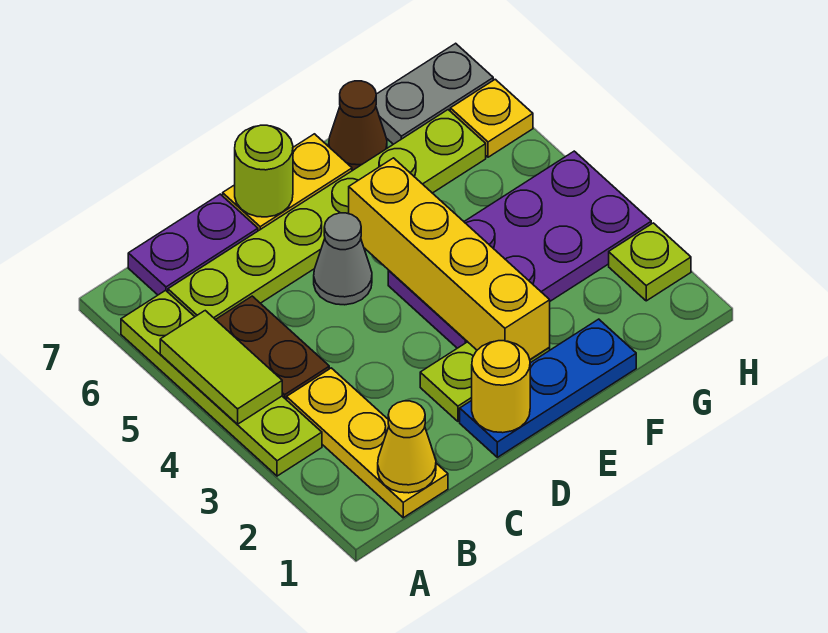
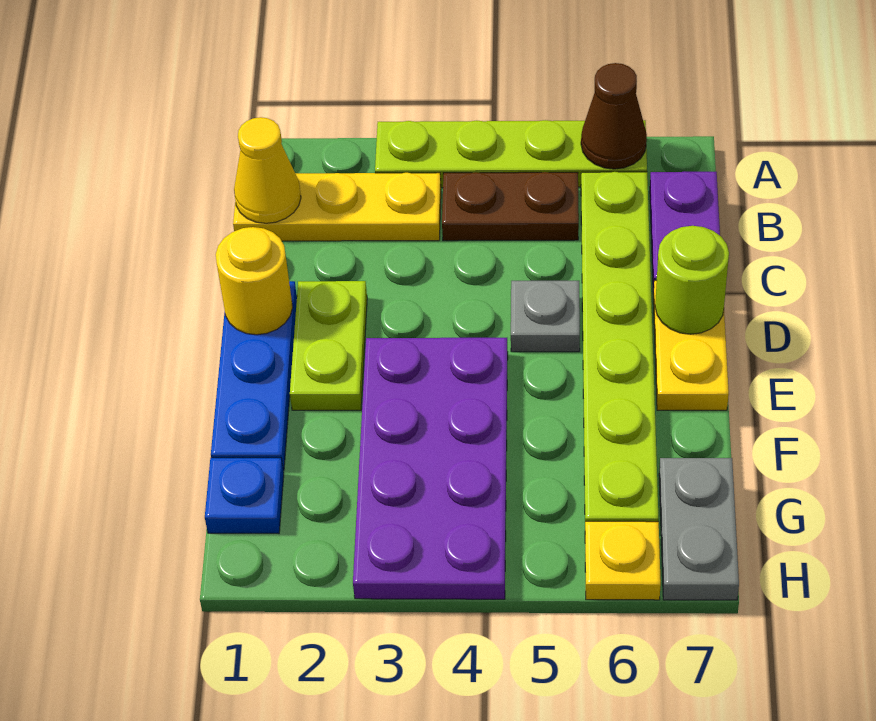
lime 1x2 tile [160,311,282,424] -> none
grey 1x1 cone [314,213,372,305] -> grey 1x1 plate [511,281,580,352]
yellow 1x4 brick [349,158,550,359] -> none
brown 1x1 cone [329,81,387,171] -> brown 1x1 cone moved to [581,63,647,169]
none -> blue 1x1 plate [205,458,284,533]
lime 1x1 plate [609,223,691,301] -> none

